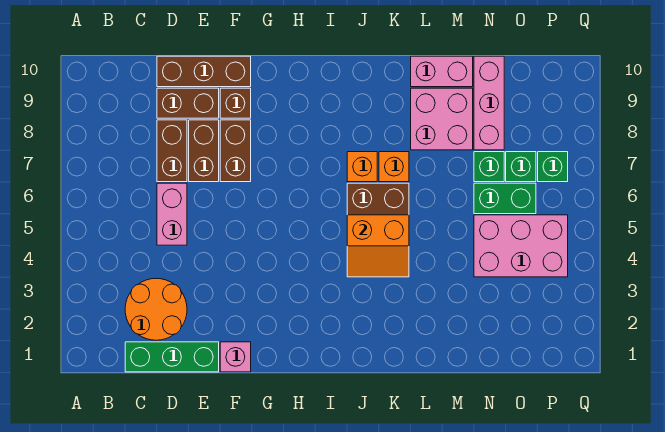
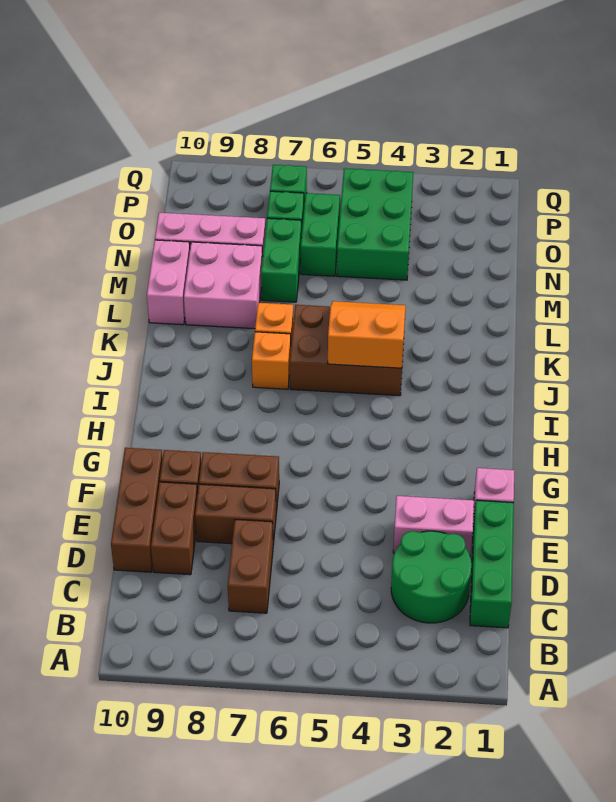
orange 2x2 round brick [125,278,187,340] -> green 2x2 round brick [391,531,472,623]
pink 1x2 brick [157,183,187,245] -> pink 1x2 brick moved to [393,496,474,555]
brown 1x2 brick [157,120,187,182] -> brown 1x2 brick turned to [228,519,273,613]
orange 2x2 slope [347,215,409,277] -> orange 2x2 slope turned to [328,301,406,368]
pink 2x3 brick [474,215,568,277] -> green 2x3 brick [337,168,413,280]
green 1x1 brick [474,152,504,182] -> green 1x2 brick [261,218,302,302]

